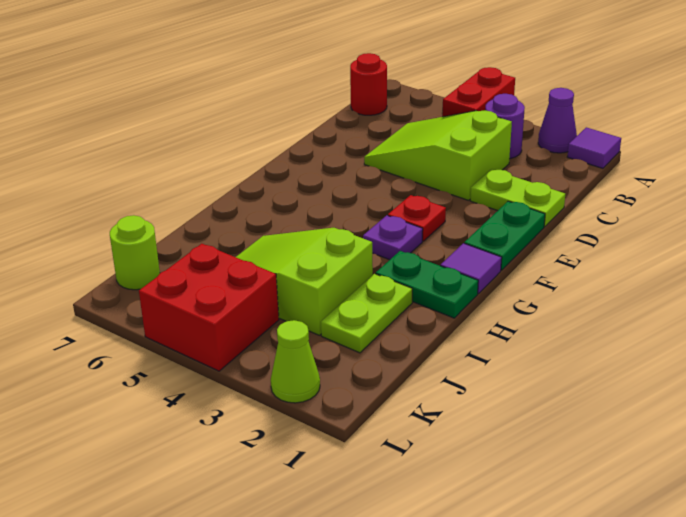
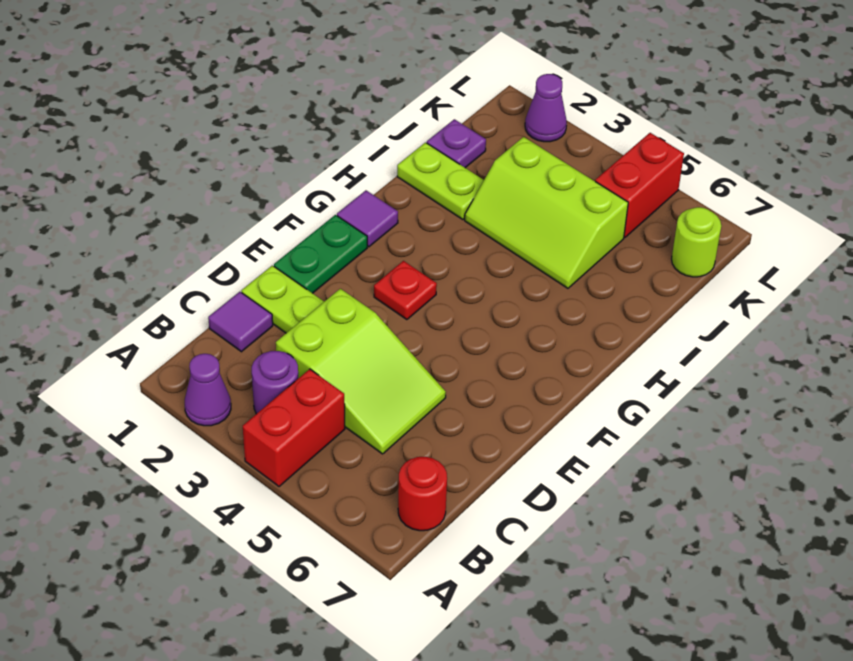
purple 1x1 tile [567,127,621,168] -> purple 1x1 tile moved to [208,292,273,352]
purple 1x1 plate [363,215,423,260] -> purple 1x1 plate moved to [427,119,486,168]
green 1x2 plate [376,251,478,318] -> none
lime 1x2 plate [321,274,412,353] -> lime 1x2 plate turned to [397,143,484,220]
lime 2x3 slope [236,228,373,335] -> lime 2x3 slope turned to [465,137,628,288]
red 2x2 brick [139,244,279,371] -> red 1x2 brick [595,133,684,238]
lime 1x1 cone [271,320,320,403] -> purple 1x1 cone [525,74,567,142]

